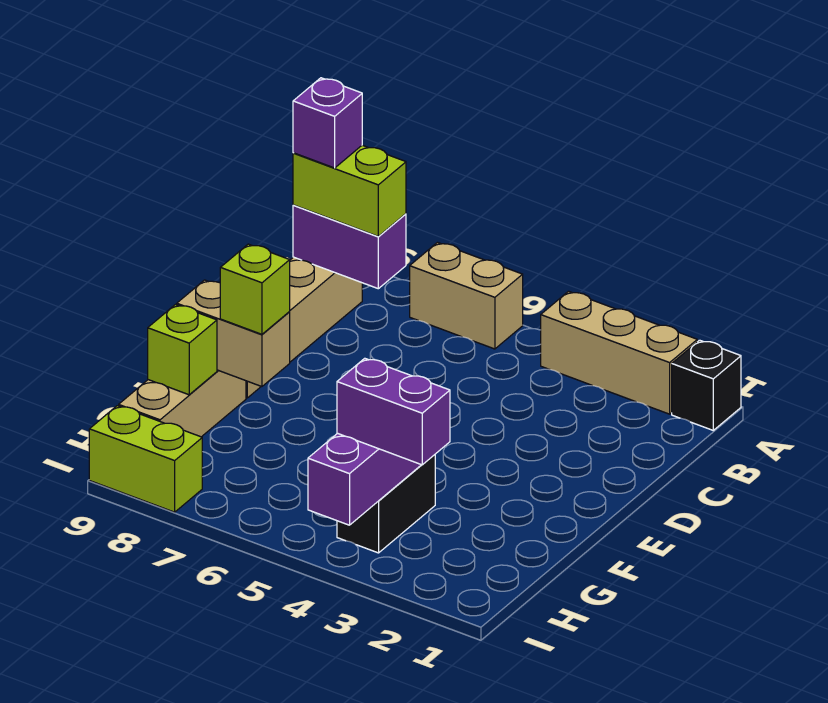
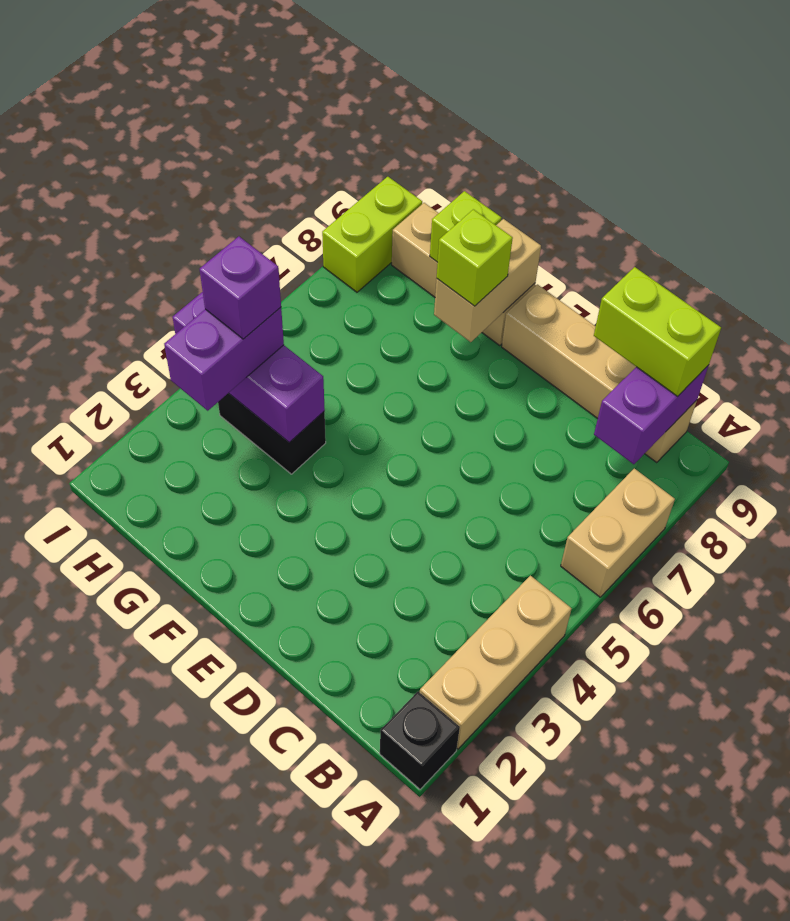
lime 1x2 brick [293,145,406,236] -> lime 1x2 brick turned to [594,267,721,396]
purple 1x1 brick [293,78,362,168] -> purple 1x1 brick moved to [200,236,281,339]

